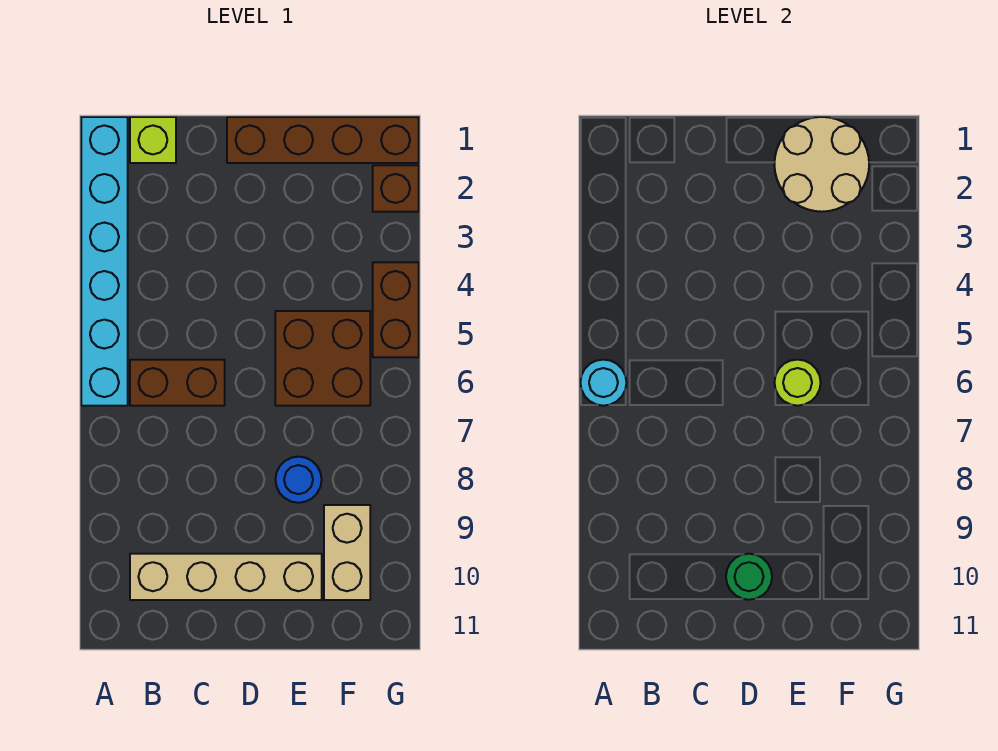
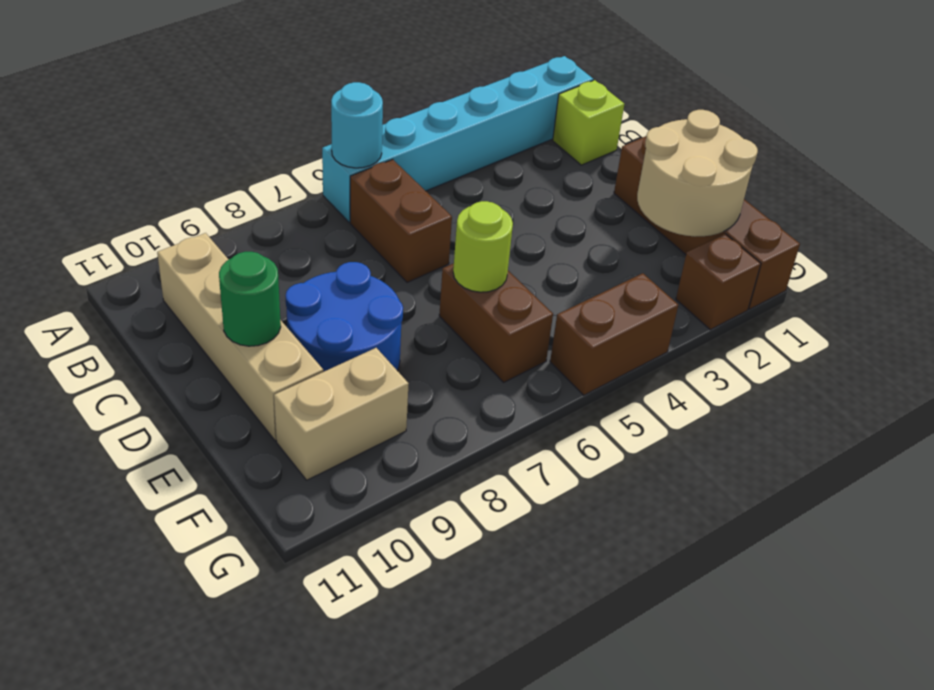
brown 2x2 brick [275,311,370,406] -> brown 1x2 brick [439,263,553,382]
blue 1x1 round brick [275,457,322,503] -> blue 2x2 round brick [286,262,403,372]

